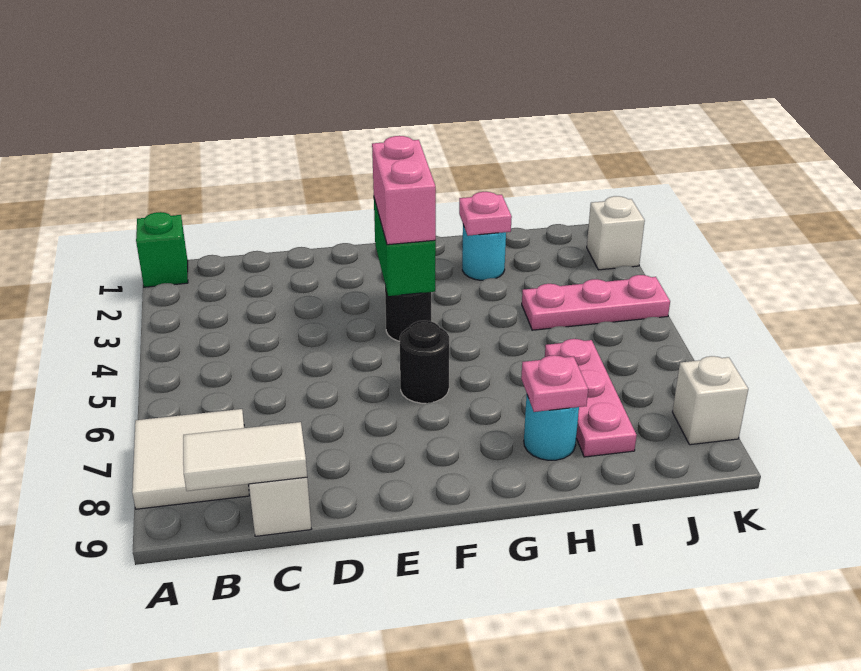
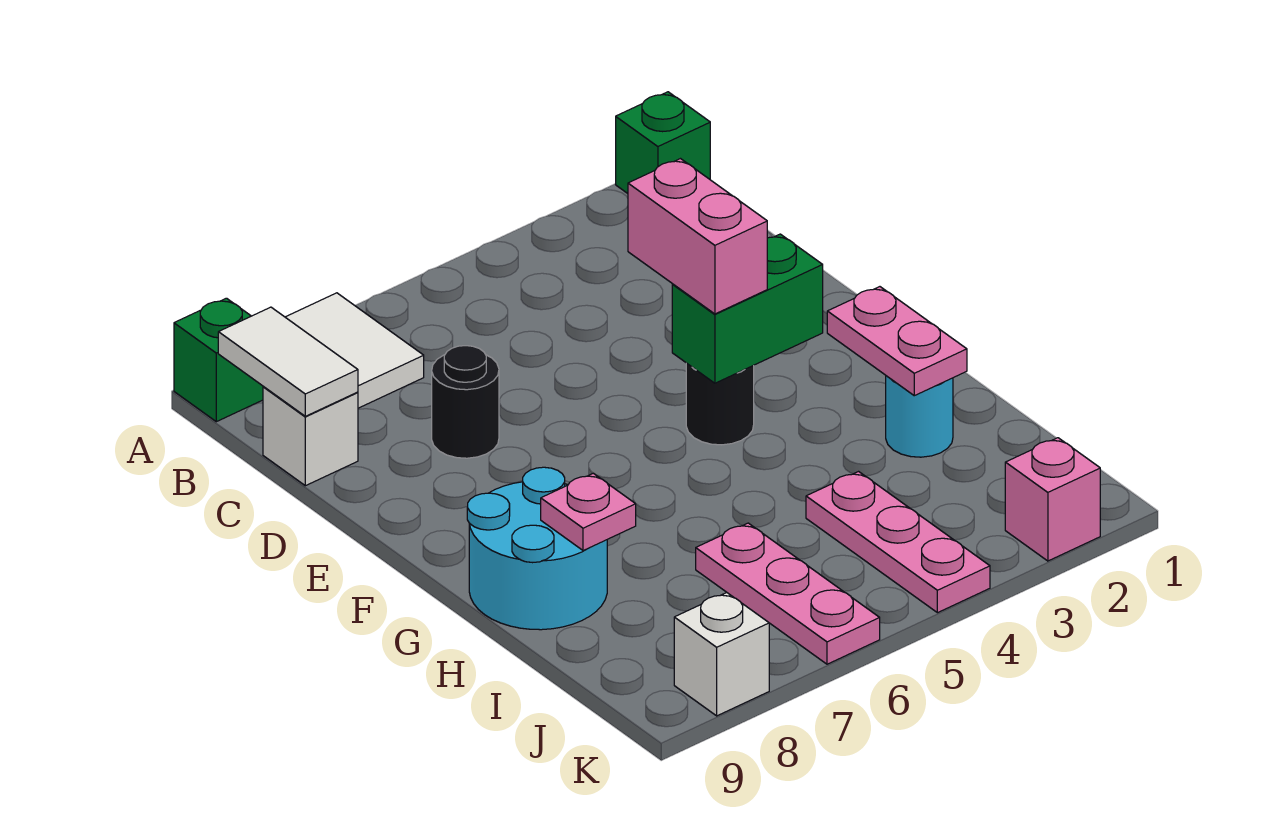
none -> green 1x1 brick [174,298,263,422]
pink 1x2 brick [372,136,436,245] -> pink 1x2 brick turned to [628,159,767,314]
black 1x1 round brick [400,321,449,403] -> black 1x1 round brick moved to [432,346,499,458]
pink 1x1 plate [459,192,512,236] -> pink 1x2 plate [827,287,967,396]
cyan 1x1 round brick [524,395,579,460] -> cyan 2x2 round brick [467,467,607,630]
pink 1x3 plate [545,339,637,457] -> pink 1x3 plate turned to [696,523,880,664]
white 1x1 brick [587,196,645,270] -> pink 1x1 brick [1005,438,1100,561]

